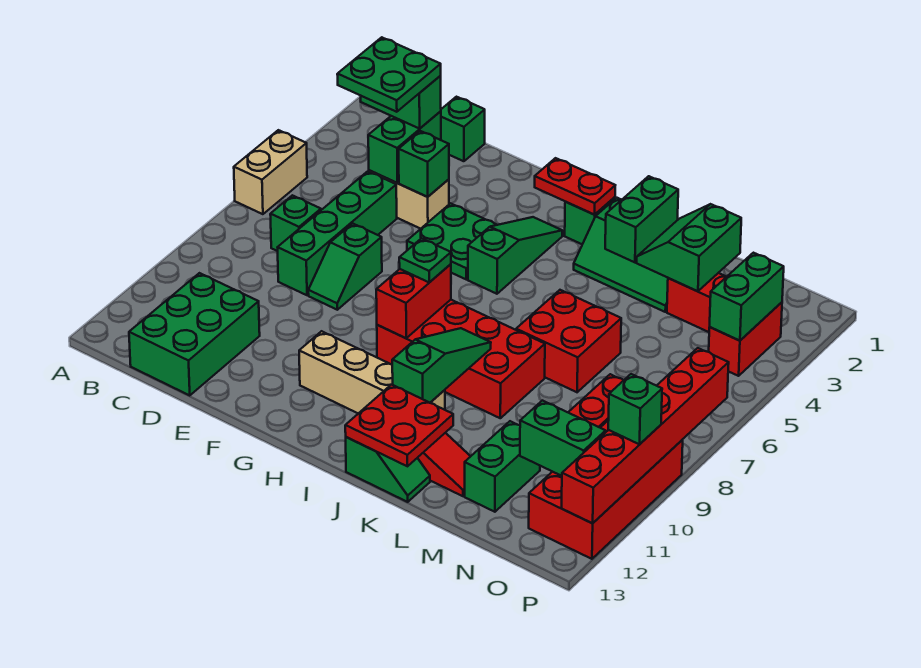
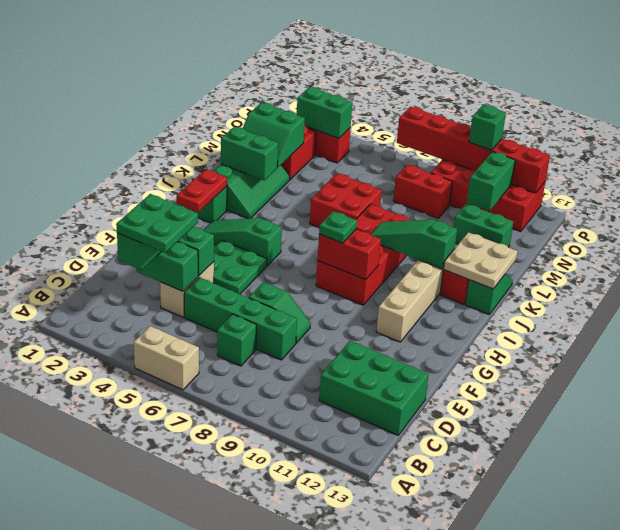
green 1x1 brick [441,97,485,161] -> none
red 2x2 plate [345,385,453,466] -> tan 2x2 plate [443,232,518,289]

